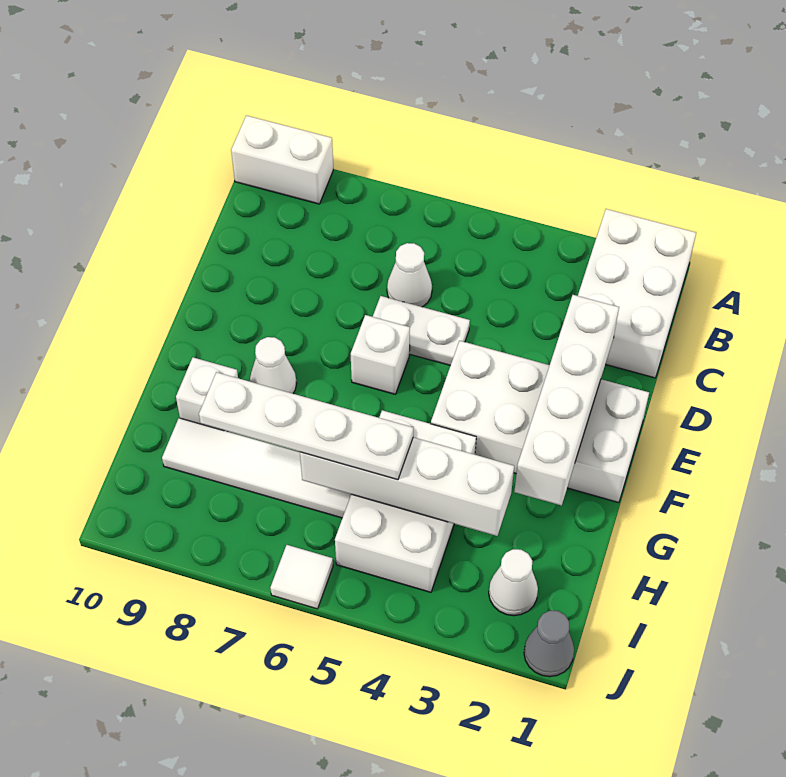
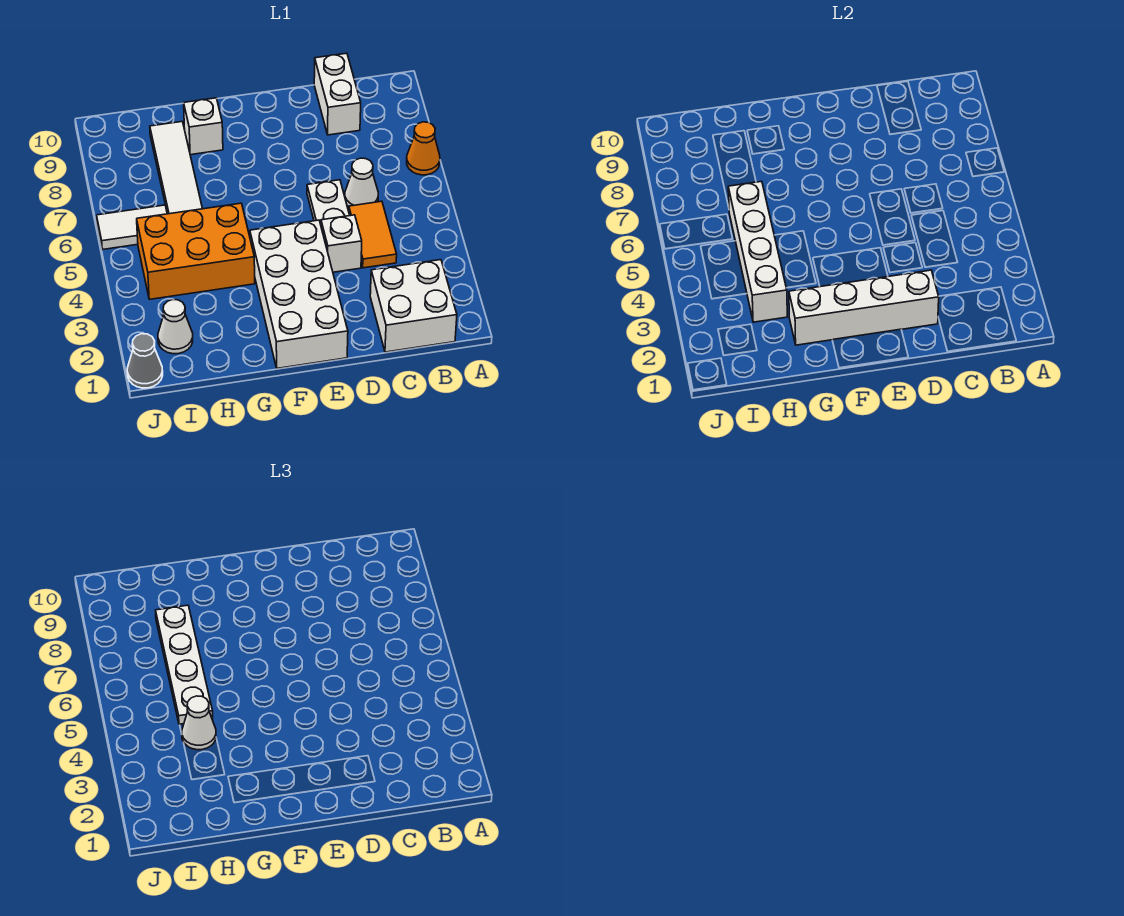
white 2x3 brick [578,209,696,378] -> white 2x2 brick [370,260,457,352]
none -> orange 1x1 cone [407,122,440,175]
white 1x2 brick [231,115,333,204] -> white 1x2 brick moved to [314,53,361,135]
none -> orange 1x2 tile [349,201,397,268]
white 1x1 brick [351,315,410,394] -> white 1x1 brick moved to [321,215,362,272]
white 1x1 cone [250,337,297,394] -> white 1x1 cone moved to [182,696,216,750]
white 2x3 brick [335,410,476,592] -> orange 2x3 brick [137,203,255,299]
white 1x1 tile [270,545,333,609] -> white 1x2 tile [97,205,167,249]

